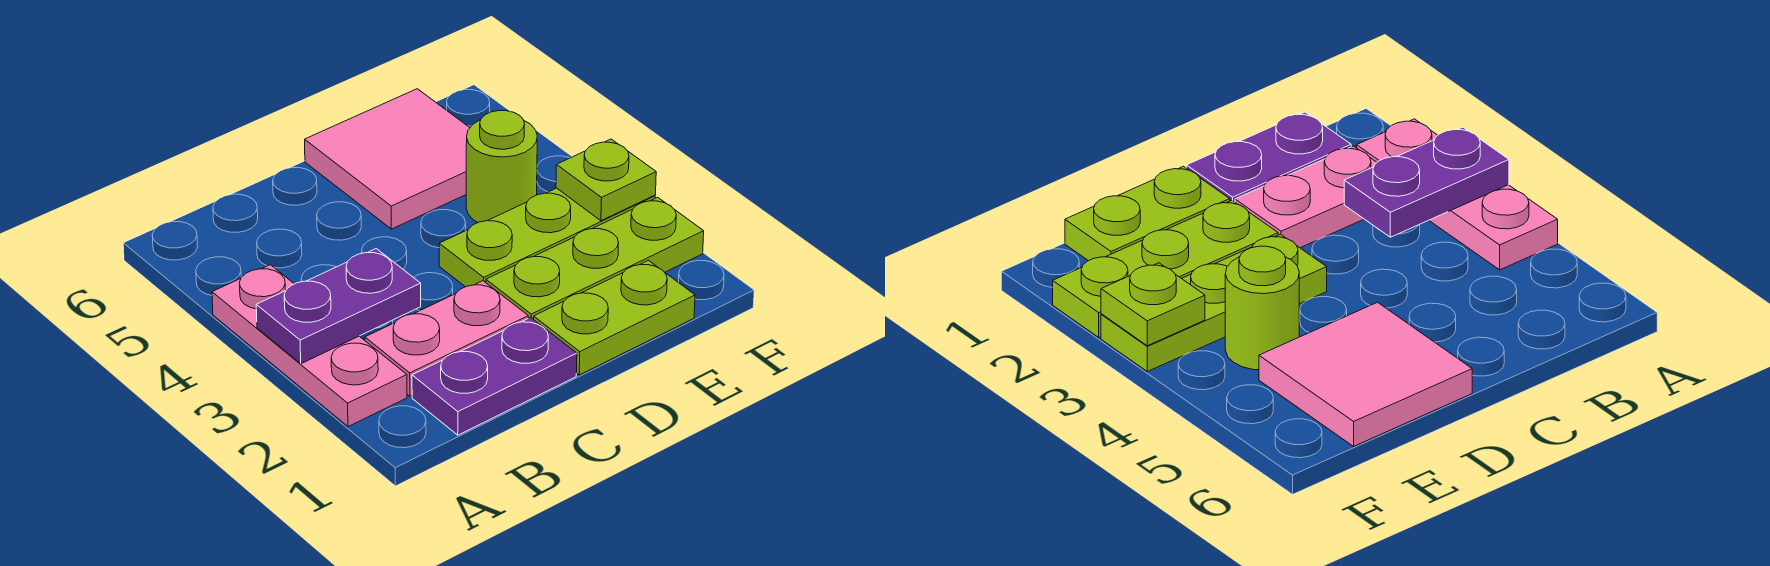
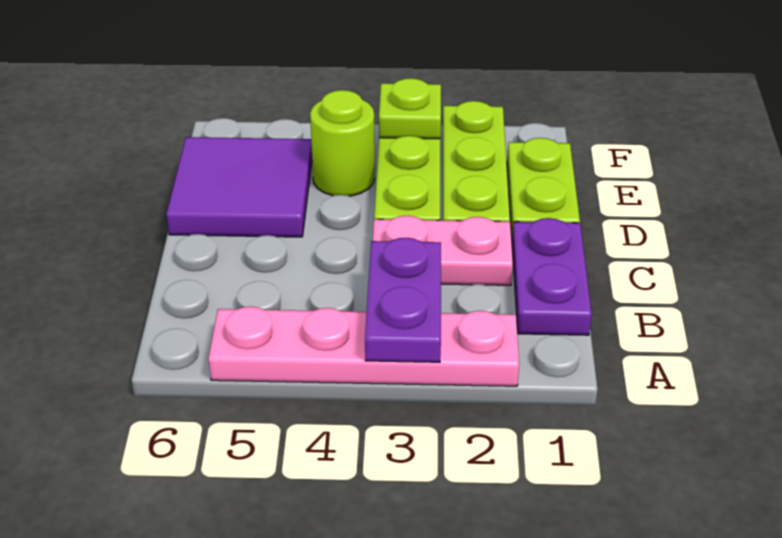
pink 1x3 plate [212,265,407,427] -> pink 1x4 plate [209,307,519,386]
pink 1x2 plate [365,281,528,396] -> pink 1x2 plate turned to [373,216,513,285]
pink 2x2 tile [305,89,470,229] -> purple 2x2 tile [166,137,312,237]

